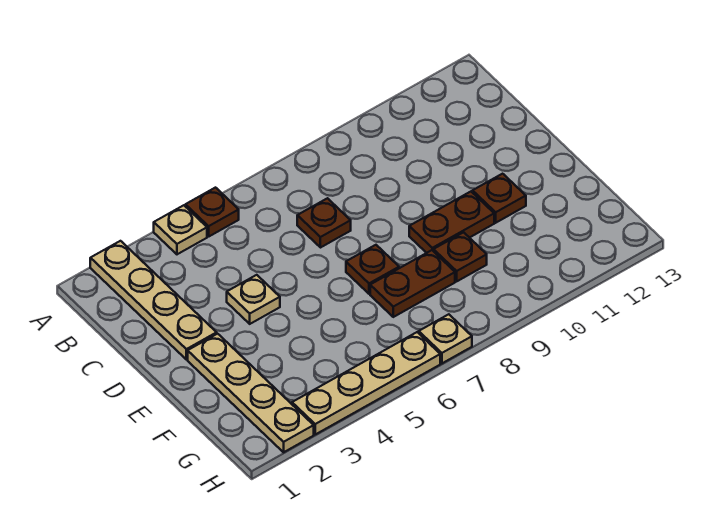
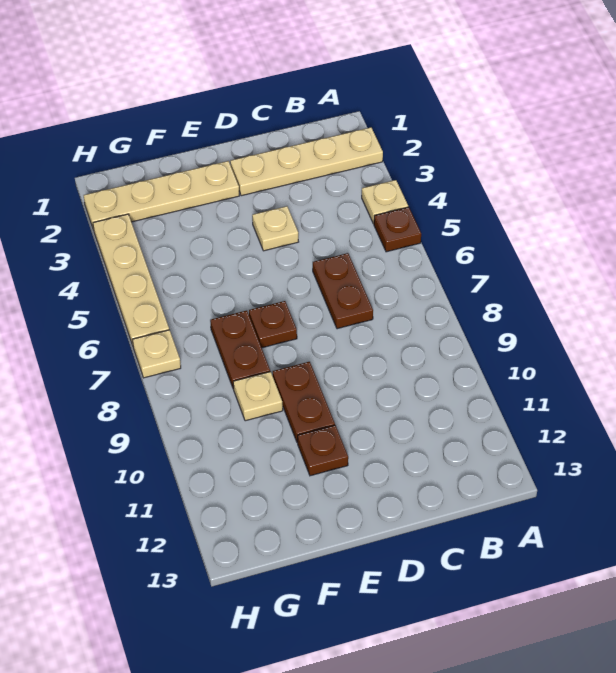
brown 1x1 plate [297,198,351,248] -> brown 1x2 plate [313,253,373,329]
brown 1x1 plate [434,232,487,281] -> tan 1x1 plate [233,372,283,421]

